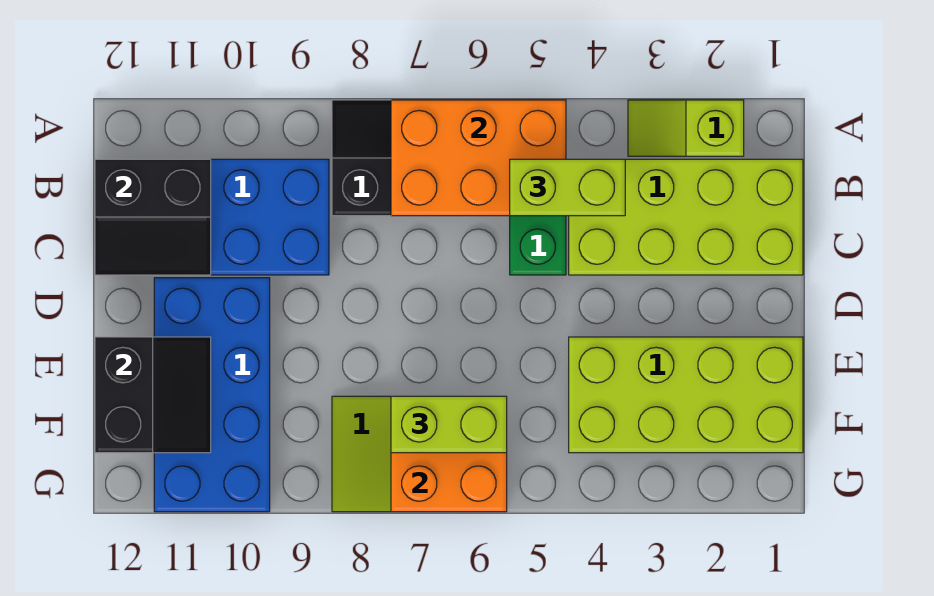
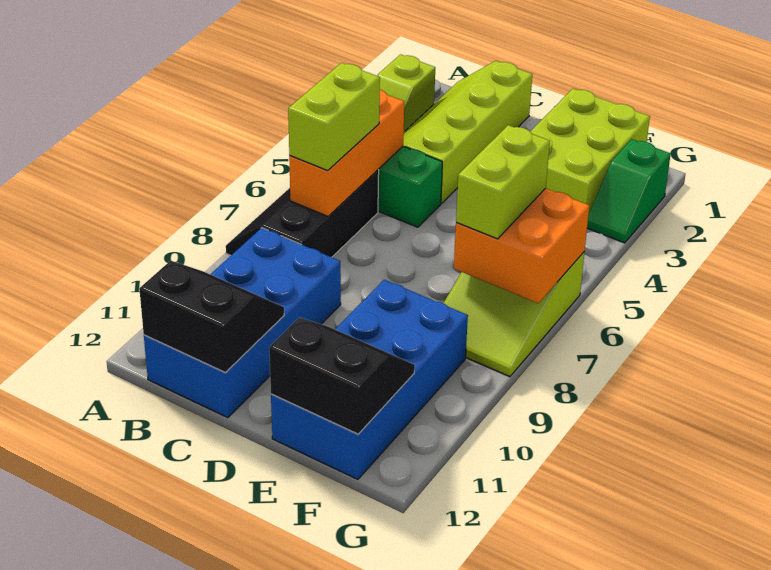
orange 2x3 brick [391,100,566,216] -> orange 1x3 brick [289,90,404,216]
lime 2x4 brick [569,159,803,275] -> lime 2x4 slope [403,61,532,203]
lime 1x2 brick [510,159,625,216] -> lime 1x2 brick moved to [288,63,380,170]
black 2x2 slope [95,159,211,275] -> black 2x2 slope turned to [139,261,284,373]
blue 2x4 brick [154,278,270,512] -> blue 2x4 brick turned to [271,280,468,479]
lime 2x4 brick [569,337,803,453] -> lime 2x3 brick [530,89,650,213]
none -> green 1x2 slope [587,139,671,243]

